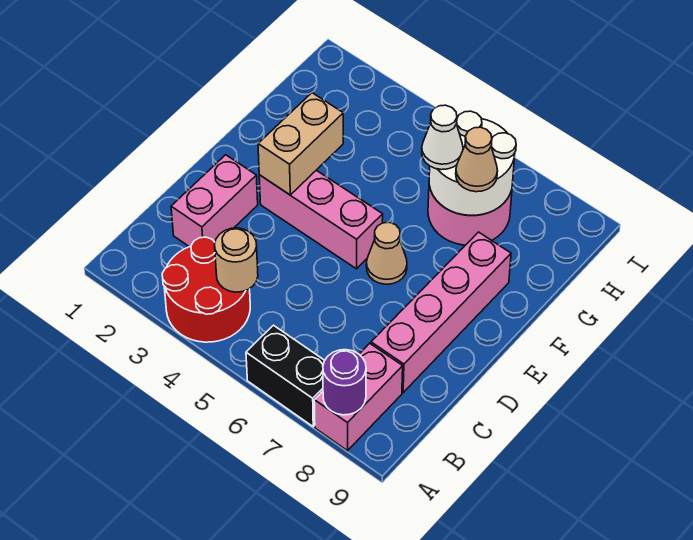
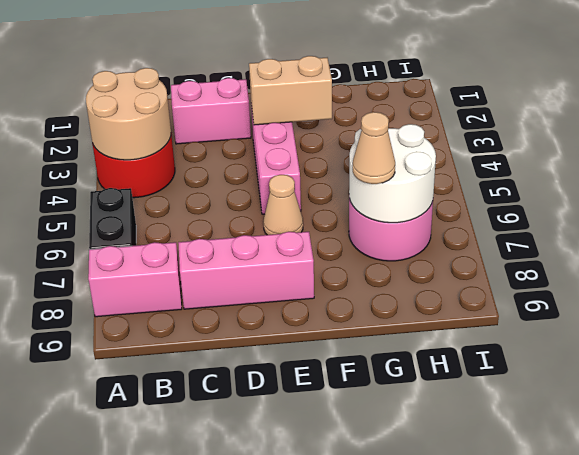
purple 1x1 round brick [323,350,366,415] -> none
tan 1x1 round brick [215,228,258,292] -> tan 2x2 round brick [86,68,171,160]
pink 1x4 brick [371,232,511,393] -> pink 1x3 brick [178,232,314,309]
white 1x1 cone [422,105,463,170] -> none

